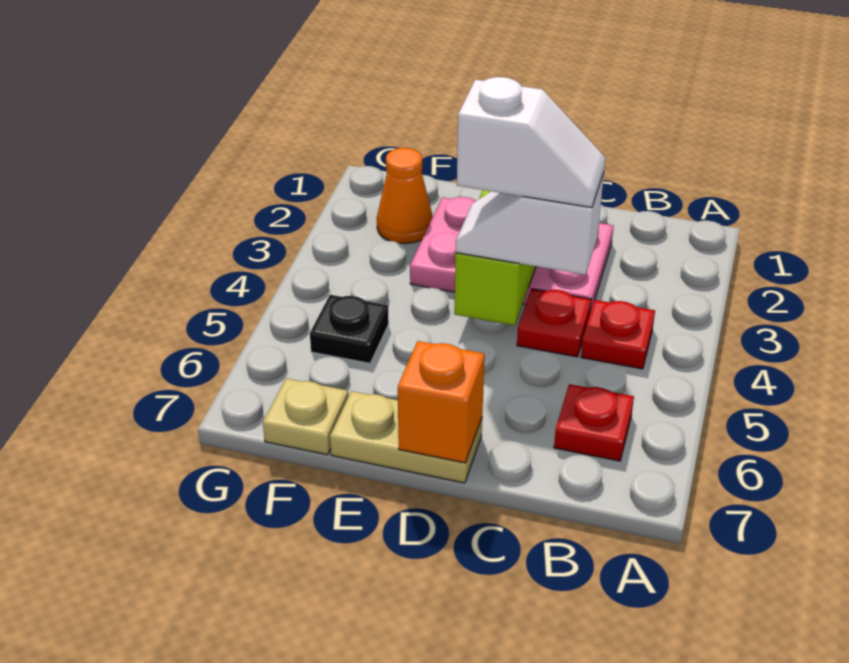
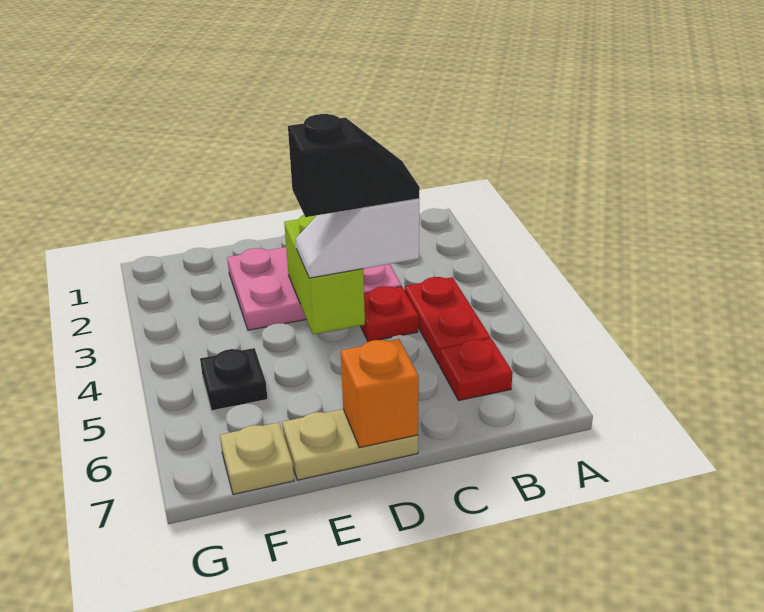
red 1x1 plate [581,300,655,369] -> red 1x2 plate [405,277,491,365]
white 1x2 slope [457,77,605,208] -> black 1x2 slope [288,114,420,217]
orange 1x1 cone [377,148,433,244] -> none

